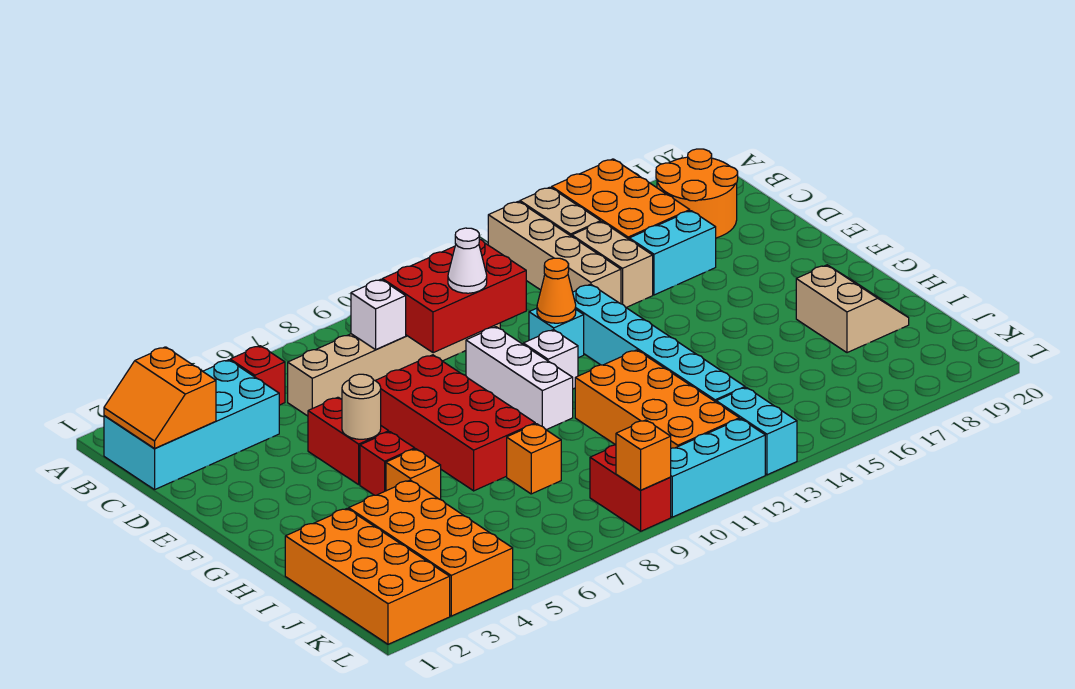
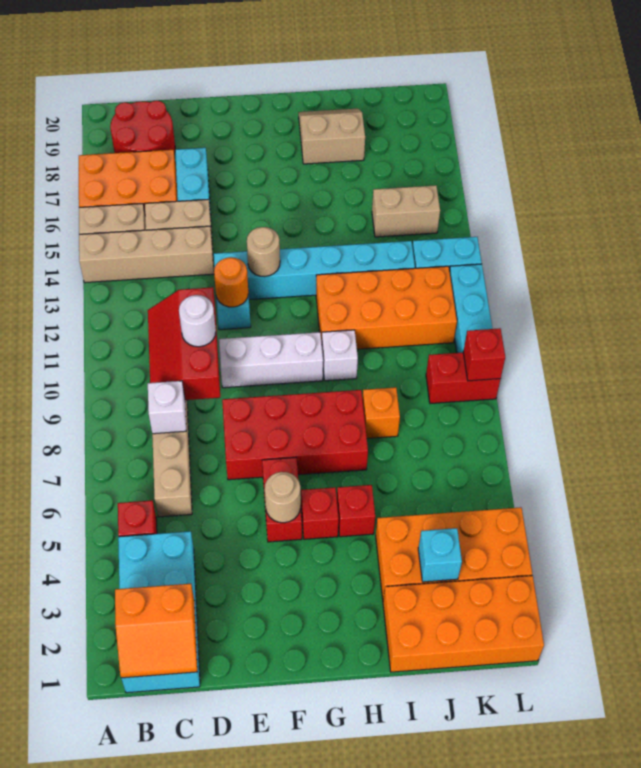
orange 2x2 round brick [656,149,738,238] -> red 2x2 round brick [110,101,175,154]
red 2x3 brick [382,239,526,353] -> red 2x3 slope [148,287,220,400]
white 1x1 cone [448,228,487,293] -> white 1x1 round brick [179,295,216,347]
red 1x2 brick [308,397,389,485] -> red 1x2 brick turned to [262,458,302,542]
orange 1x1 cone [537,258,576,323] -> orange 1x1 round brick [214,257,248,307]
white 1x1 brick [523,330,578,389] -> white 1x1 brick moved to [322,330,358,381]
none -> tan 1x1 round brick [247,227,280,277]
orange 1x1 brick [386,449,441,500] -> red 1x1 brick [337,485,375,537]
none -> cyan 1x1 brick [418,528,462,582]
none -> tan 1x2 brick [372,185,440,237]
orange 1x1 brick [616,420,671,490] -> red 1x1 brick [463,328,505,381]

